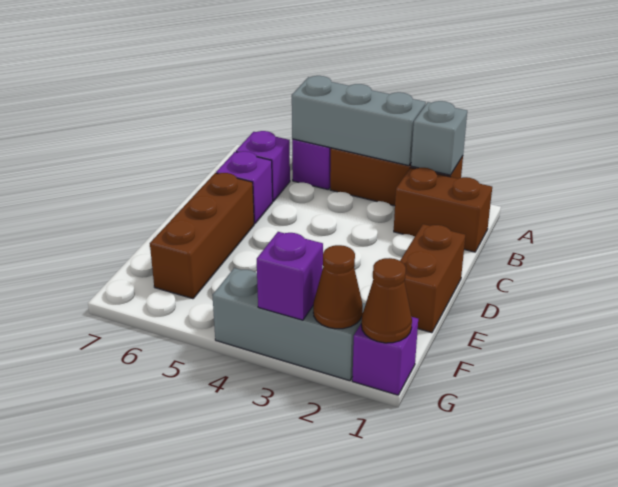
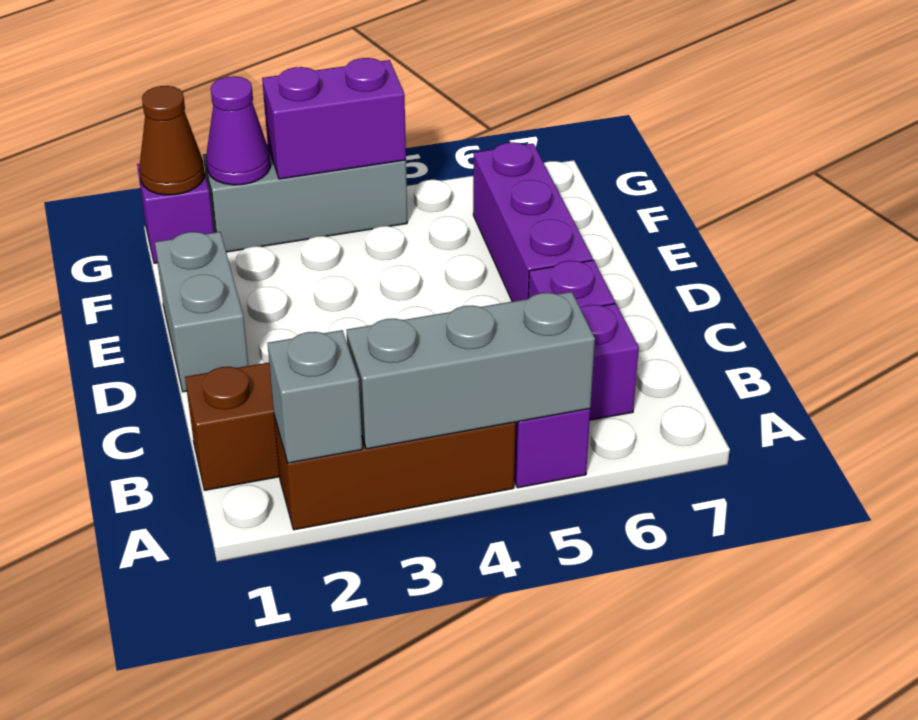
brown 1x2 brick [400,224,465,333] -> grey 1x2 brick [155,232,248,392]
brown 1x3 brick [150,173,254,299] -> purple 1x3 brick [473,142,593,302]
brown 1x1 cone [313,245,363,329] -> purple 1x1 cone [206,76,270,185]
purple 1x1 brick [257,232,323,320] -> purple 1x2 brick [262,58,406,179]

